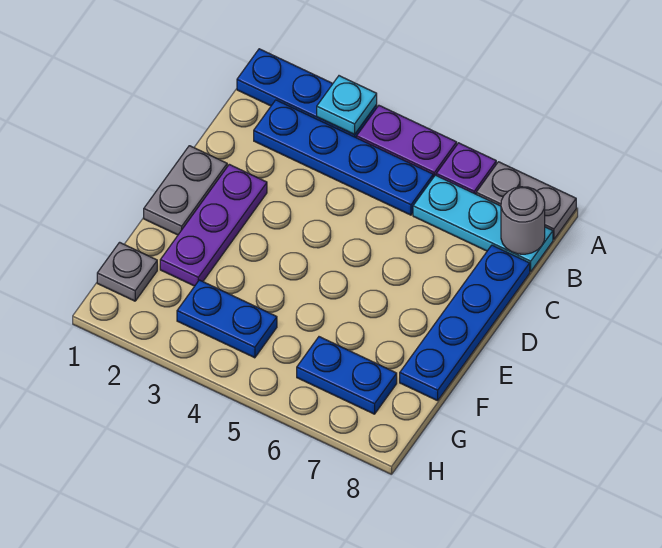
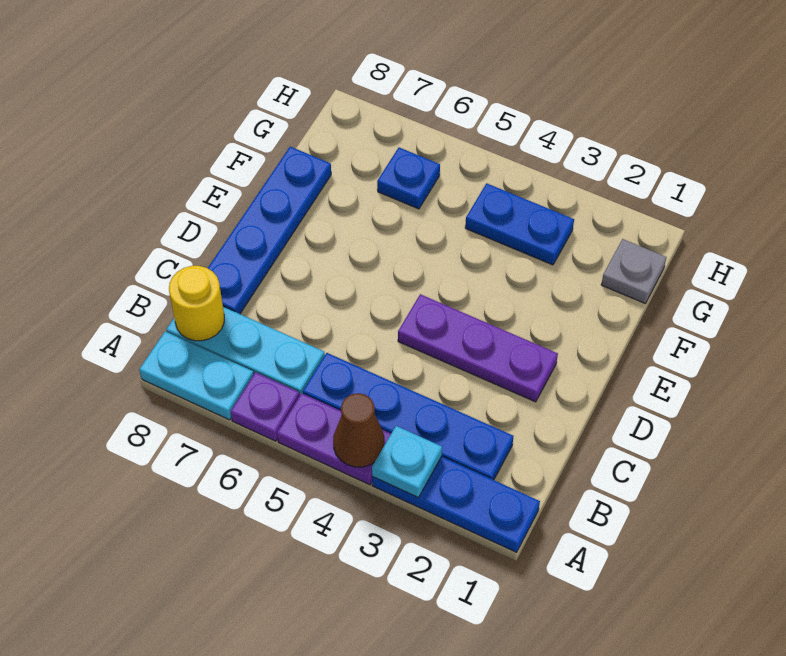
none -> brown 1x1 cone [333,393,384,467]
grey 1x2 plate [476,162,576,239] -> cyan 1x2 plate [139,332,254,420]
grey 1x1 round brick [501,187,545,254] -> yellow 1x1 round brick [169,266,224,341]
grey 1x2 plate [144,146,227,235] -> none
purple 1x3 plate [160,164,267,286] -> purple 1x3 plate turned to [398,294,558,402]
blue 1x2 plate [297,337,397,414] -> blue 1x1 plate [377,148,440,209]

